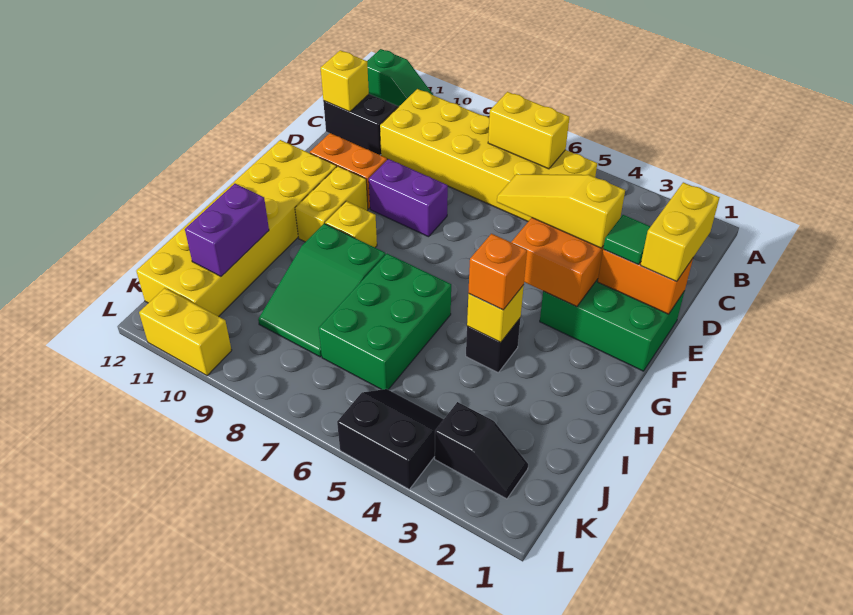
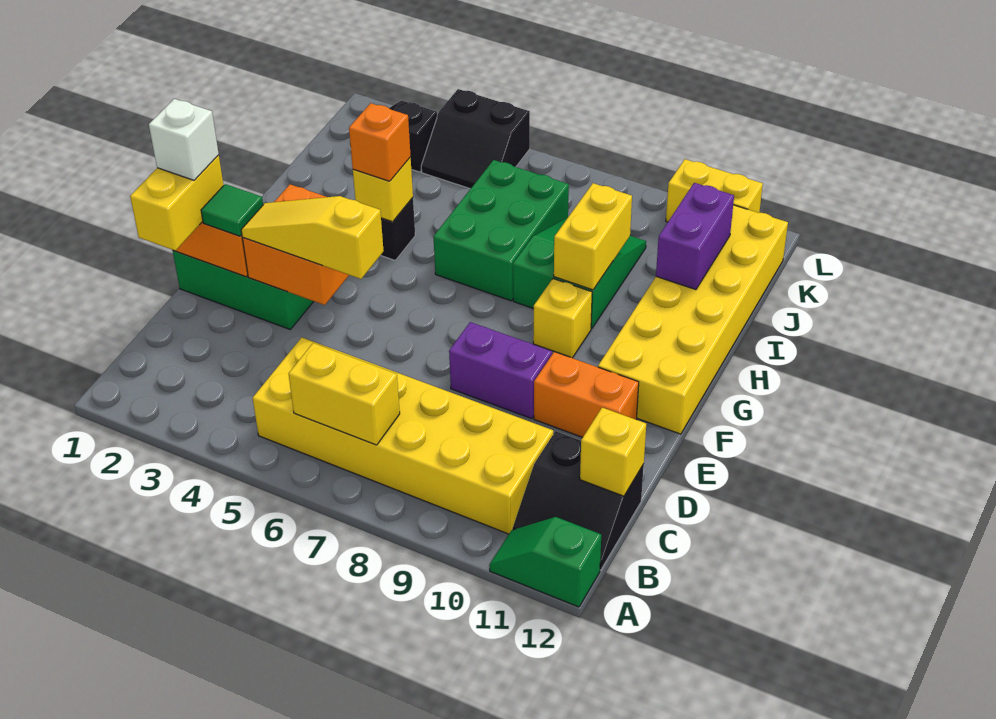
none -> white 1x1 brick [149,99,219,180]
yellow 1x3 slope [497,174,625,248] -> yellow 1x3 slope turned to [241,196,384,279]
yellow 1x2 brick [295,166,368,242] -> yellow 1x2 brick moved to [554,183,632,290]

